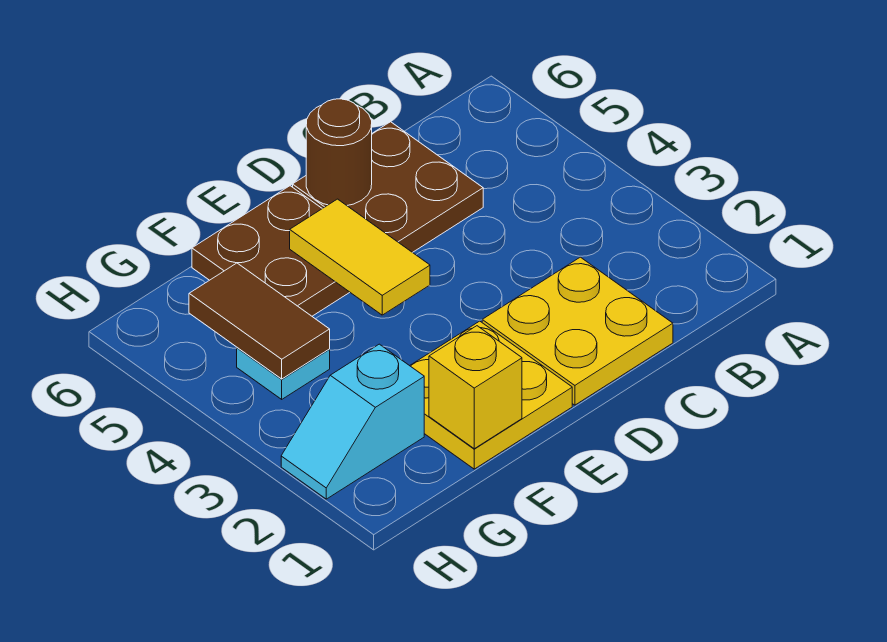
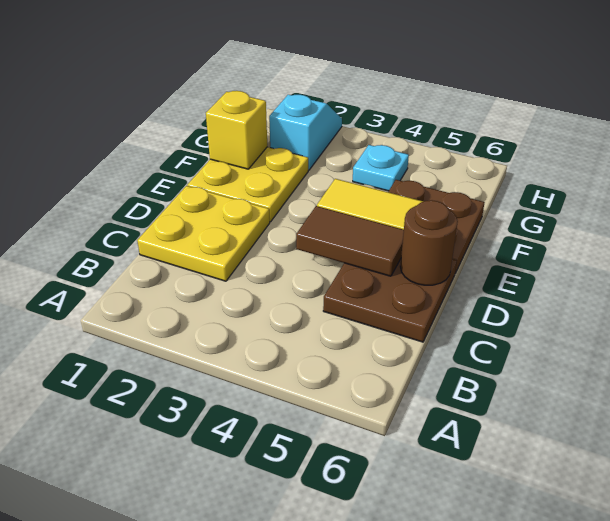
brown 1x2 tile [189,263,330,379] -> brown 1x2 tile moved to [296,206,404,276]

